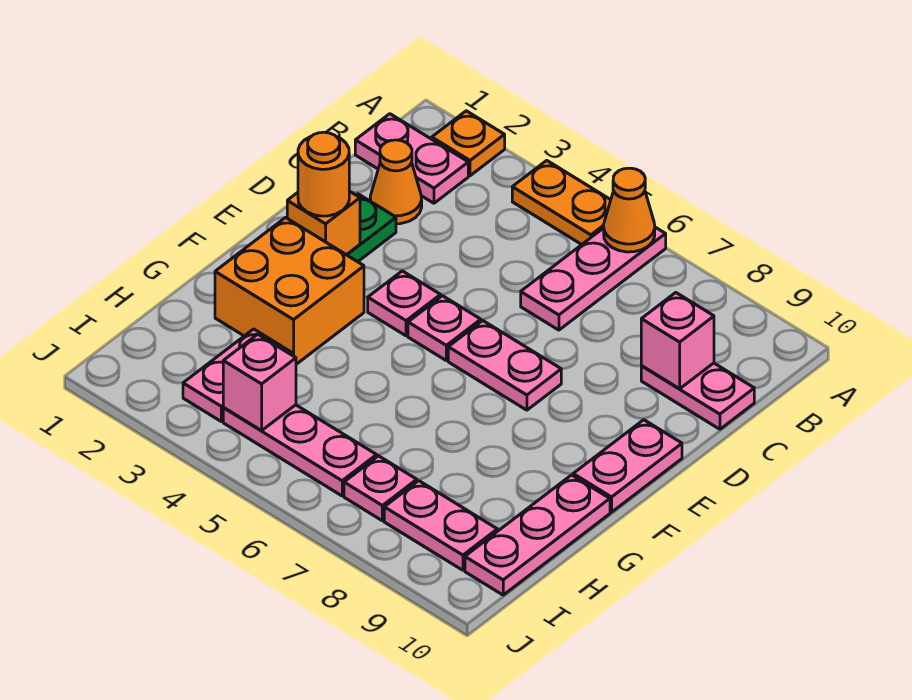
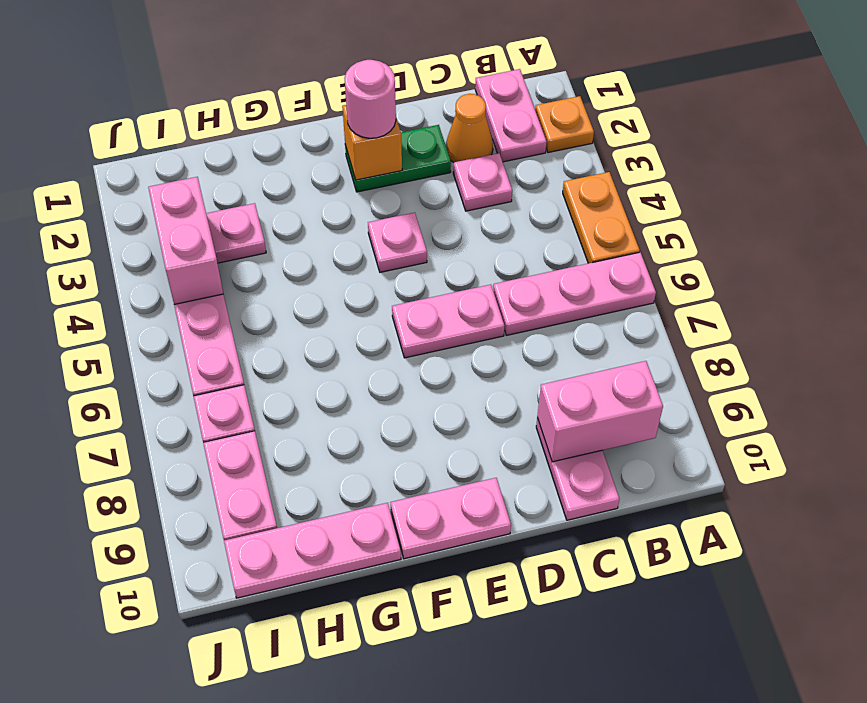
orange 1x1 cone [604,168,655,252] -> none
pink 1x1 brick [641,293,714,389] -> pink 1x2 brick [537,361,663,462]
orange 1x1 round brick [298,132,349,216] -> pink 1x1 round brick [344,60,396,138]
pink 1x1 plate [408,296,481,360] -> pink 1x1 plate moved to [453,153,512,211]
pink 1x2 plate [448,321,561,410] -> pink 1x2 plate turned to [392,285,505,358]
orange 2x2 brick [215,218,364,364] -> none
pink 1x1 brick [223,334,296,431] -> pink 1x2 brick [148,177,223,304]

